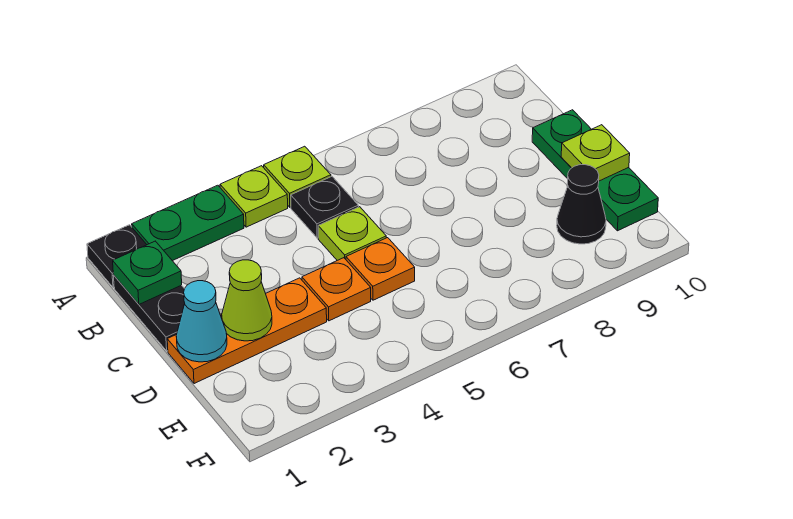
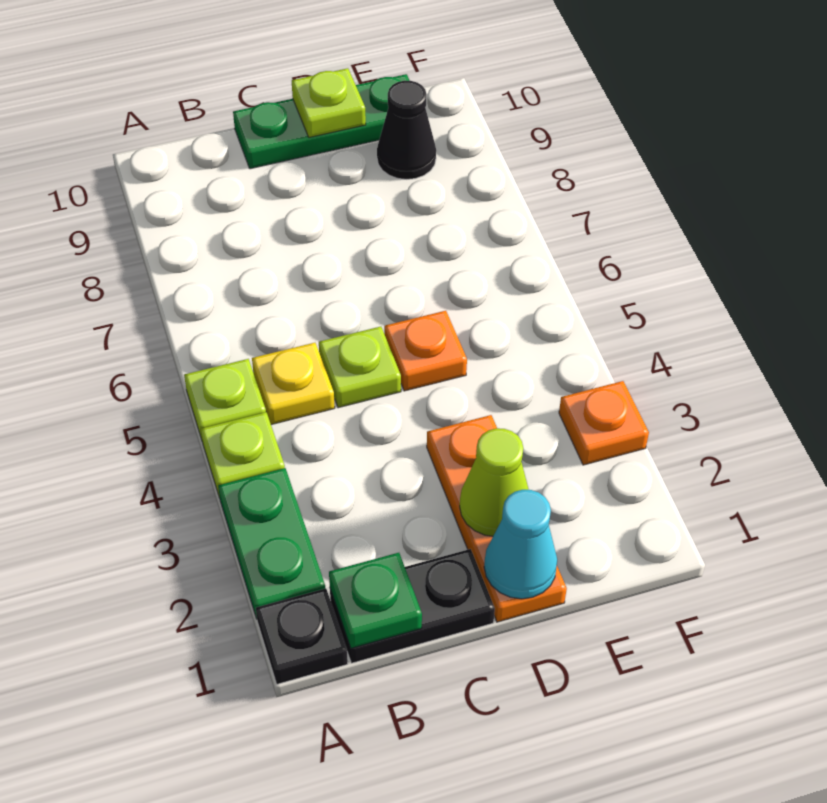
black 1x1 plate [291,177,358,238] -> yellow 1x1 plate [252,343,335,425]
orange 1x1 plate [302,258,371,321] -> orange 1x1 plate moved to [559,381,649,465]

